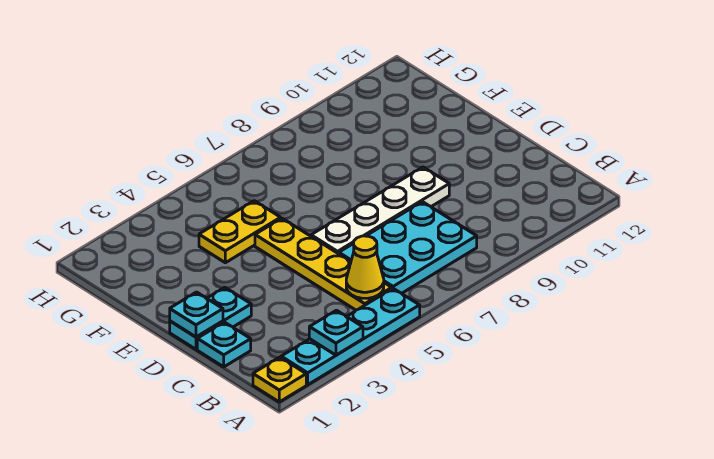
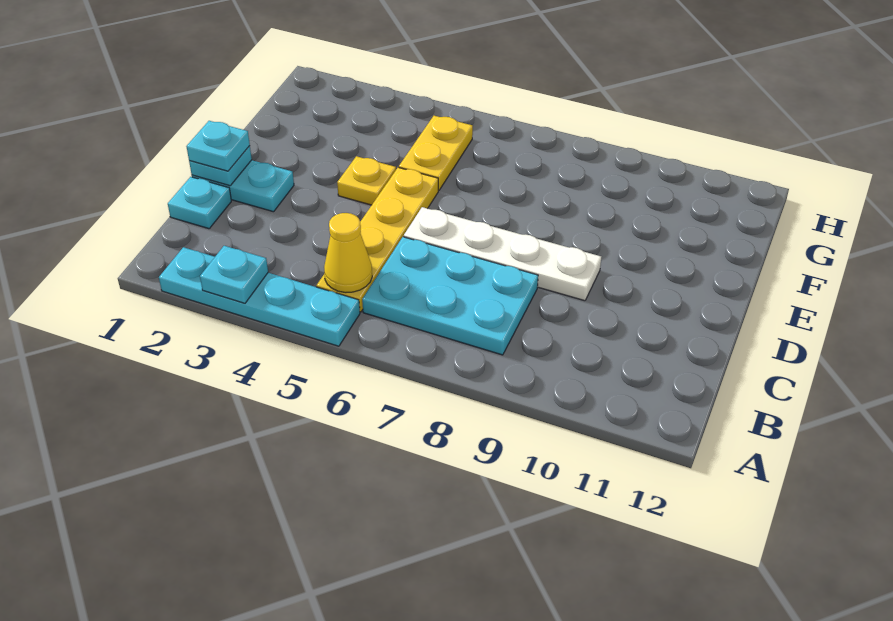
yellow 1x1 plate [253,357,306,402] -> yellow 1x1 plate moved to [337,156,396,205]
none -> cyan 1x1 plate [186,121,250,171]
yellow 1x2 plate [199,201,281,263] -> yellow 1x2 plate turned to [399,116,473,190]

